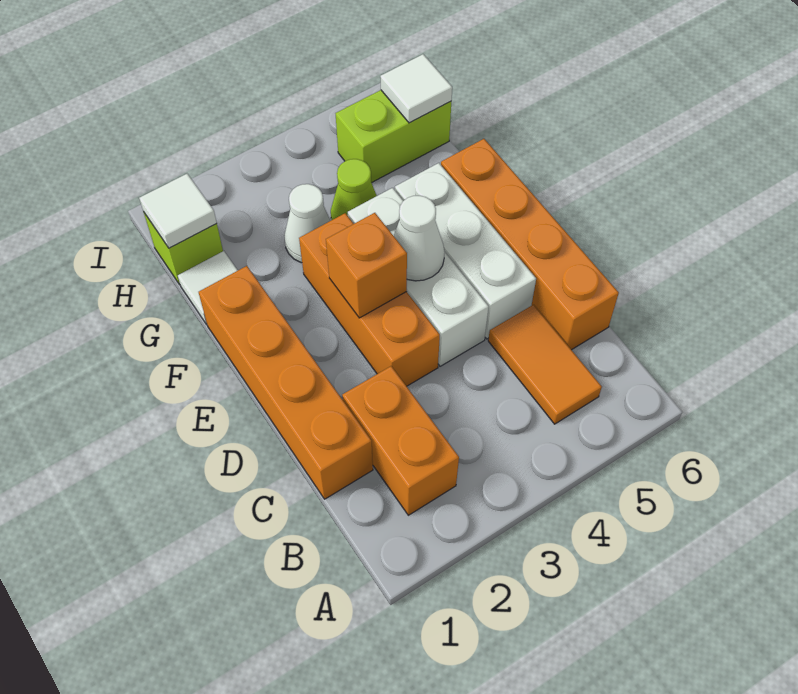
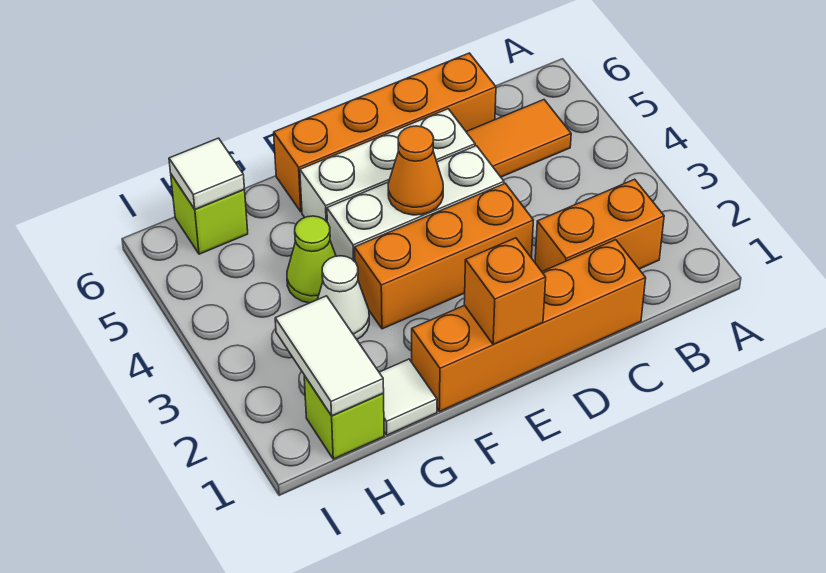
orange 1x1 brick [326,213,407,318] -> orange 1x1 brick moved to [464,238,546,344]
white 1x1 cone [394,196,445,281] -> orange 1x1 cone [388,126,443,215]
white 1x1 tile [139,174,217,248] -> white 1x2 tile [275,296,384,416]
lime 1x2 brick [336,90,451,183] -> lime 1x1 brick [171,175,248,254]

